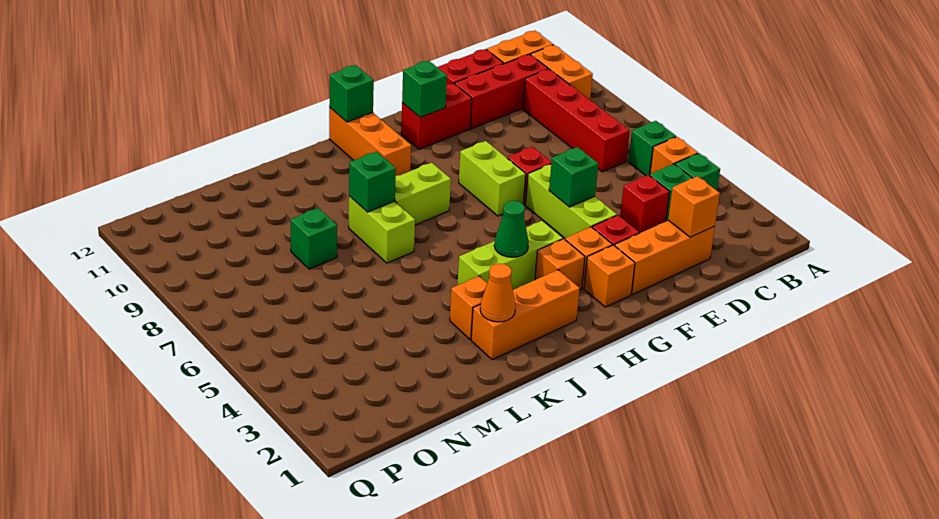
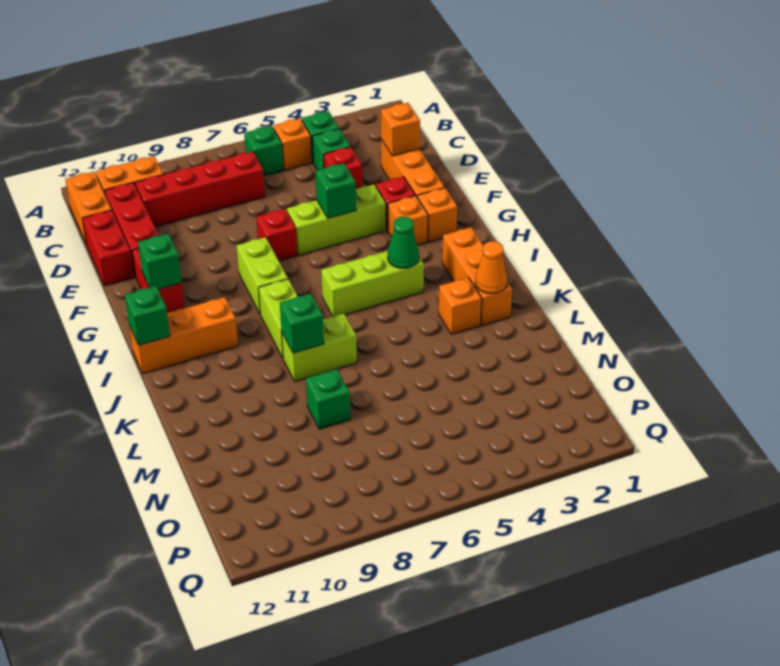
lime 1x2 brick [459,141,526,216] -> lime 1x2 brick turned to [236,237,288,314]
orange 1x1 brick [535,239,585,290] -> none
lime 1x3 brick [458,221,563,290] -> lime 1x3 brick turned to [321,251,424,317]

